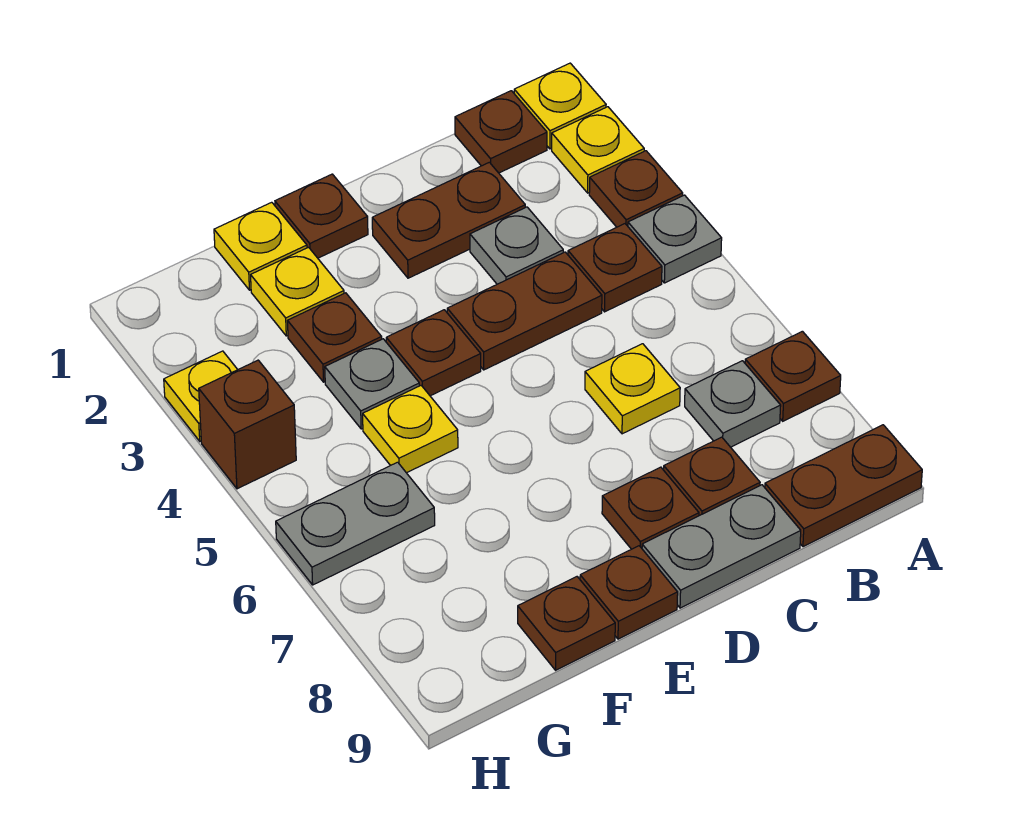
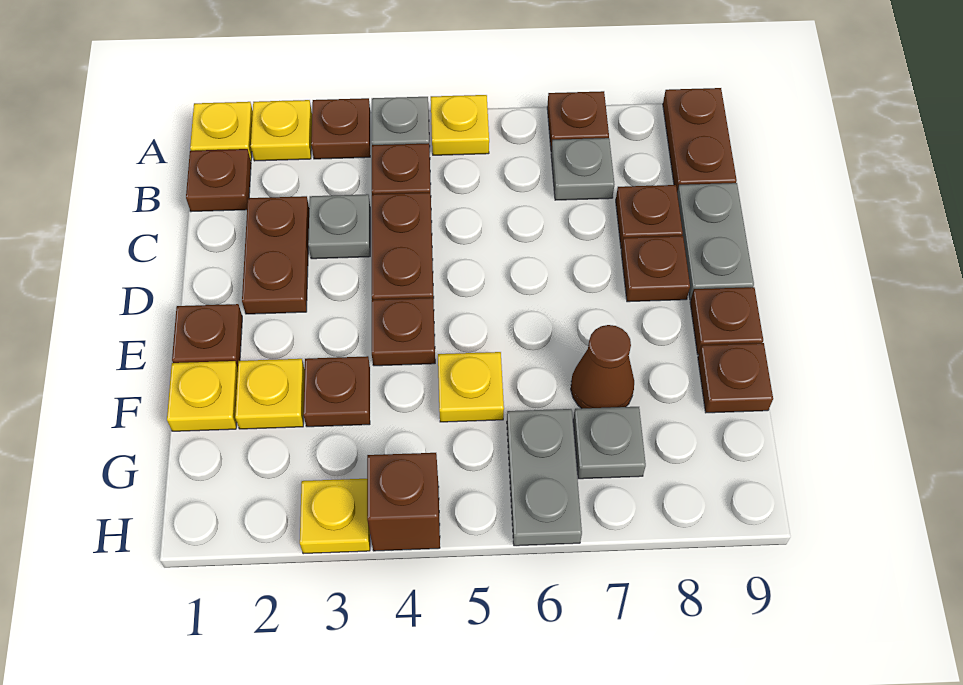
yellow 1x1 plate [585,344,680,434] -> yellow 1x1 plate moved to [431,95,489,155]
grey 1x1 plate [325,339,419,429] -> grey 1x1 plate moved to [573,407,646,479]
none -> brown 1x1 cone [571,325,634,408]

